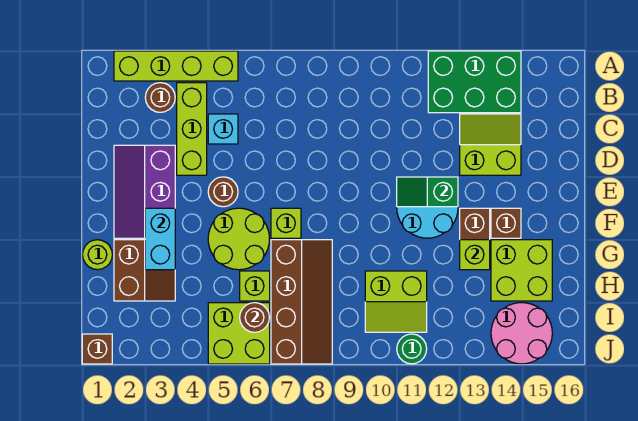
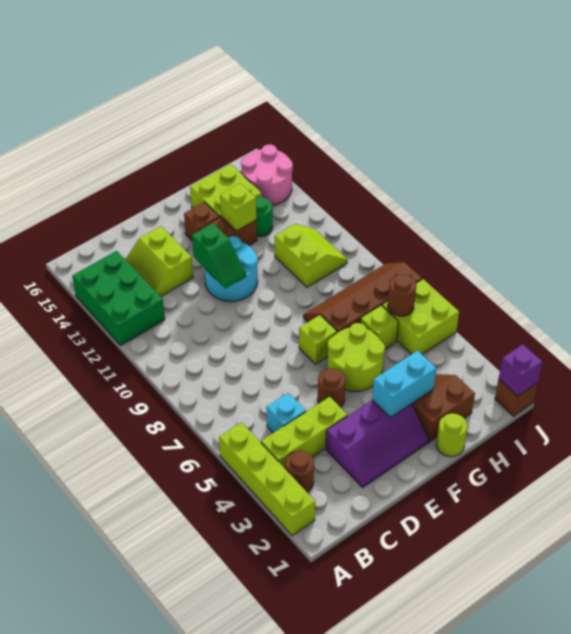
none -> purple 1x1 brick [499,344,542,396]
green 1x1 round brick [397,334,427,364] -> green 1x1 round brick moved to [256,197,273,237]

